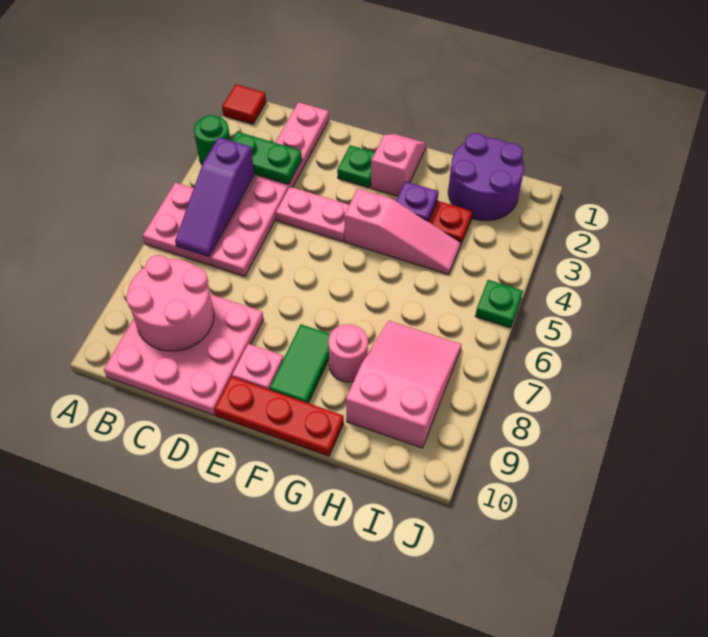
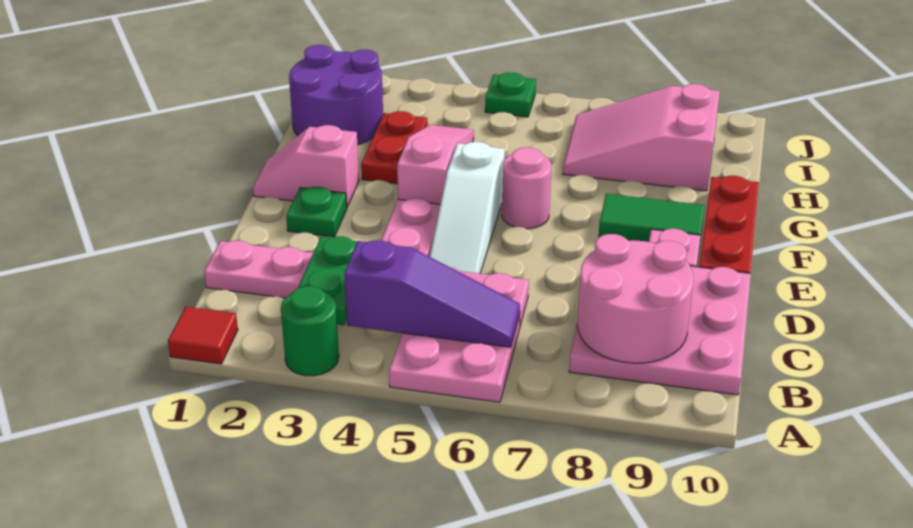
none -> white 1x3 slope [429,142,505,274]
purple 1x1 plate [396,181,438,221] -> none
pink 1x1 round brick [328,324,368,382] -> pink 1x1 round brick moved to [502,147,551,229]

